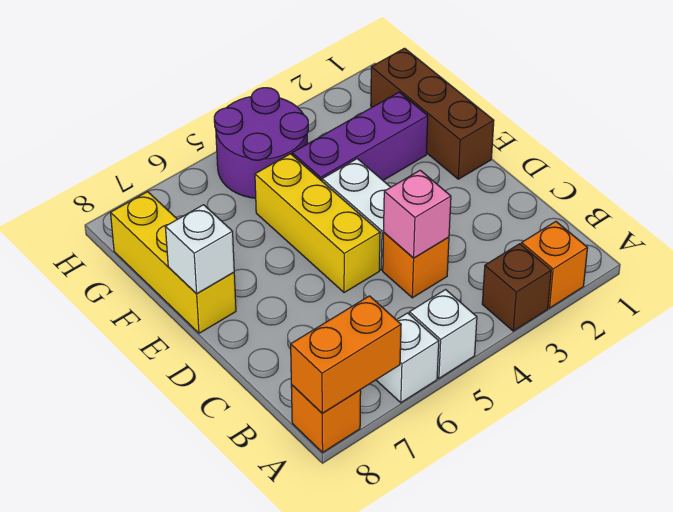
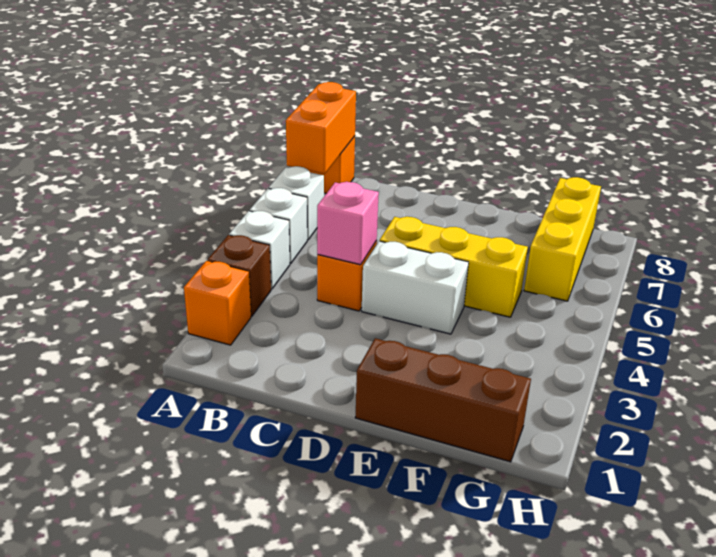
yellow 1x3 brick [111,192,236,333] -> yellow 1x3 brick turned to [524,177,601,301]
white 1x1 brick [165,205,234,294] -> white 1x1 brick moved to [229,211,290,289]
purple 1x3 brick [292,92,428,181] -> none
purple 2x2 round brick [214,88,308,198] -> none

